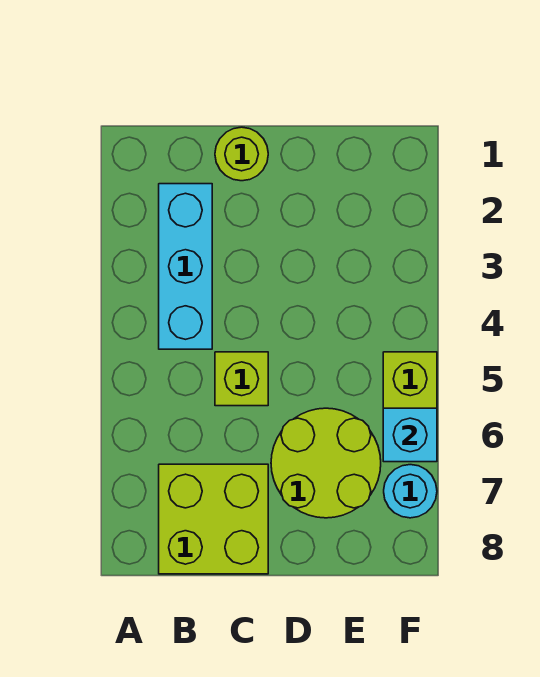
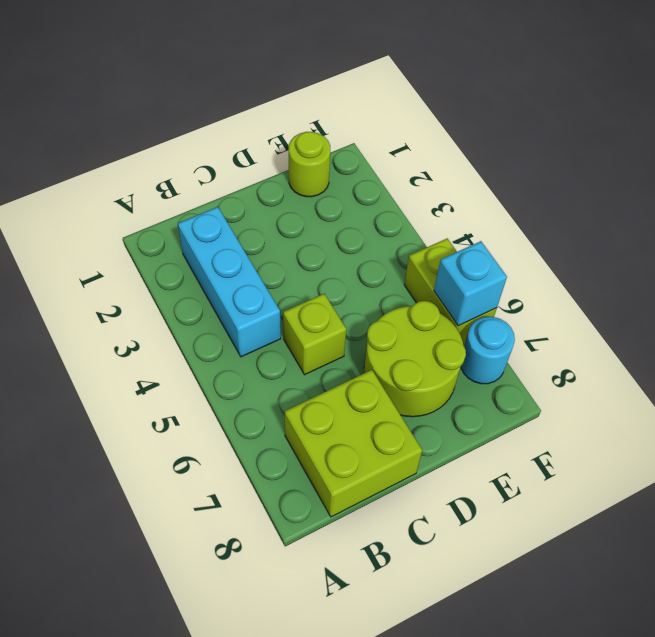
lime 1x1 round brick [215,127,268,181] -> lime 1x1 round brick moved to [289,132,330,197]

